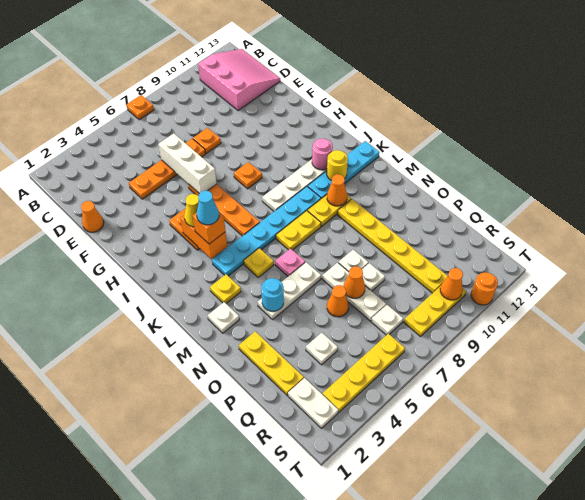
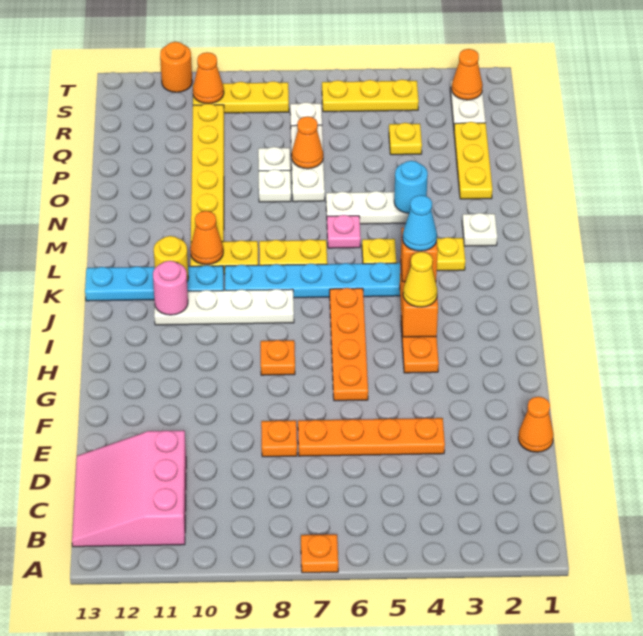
white 1x3 brick [158,133,217,193] -> none
orange 1x1 cone [327,285,349,317] -> orange 1x1 cone moved to [452,49,483,100]
white 1x1 plate [306,333,338,365] -> yellow 1x1 plate [389,123,422,155]
yellow 1x4 plate [323,334,405,412] -> yellow 1x3 plate [322,79,419,112]

